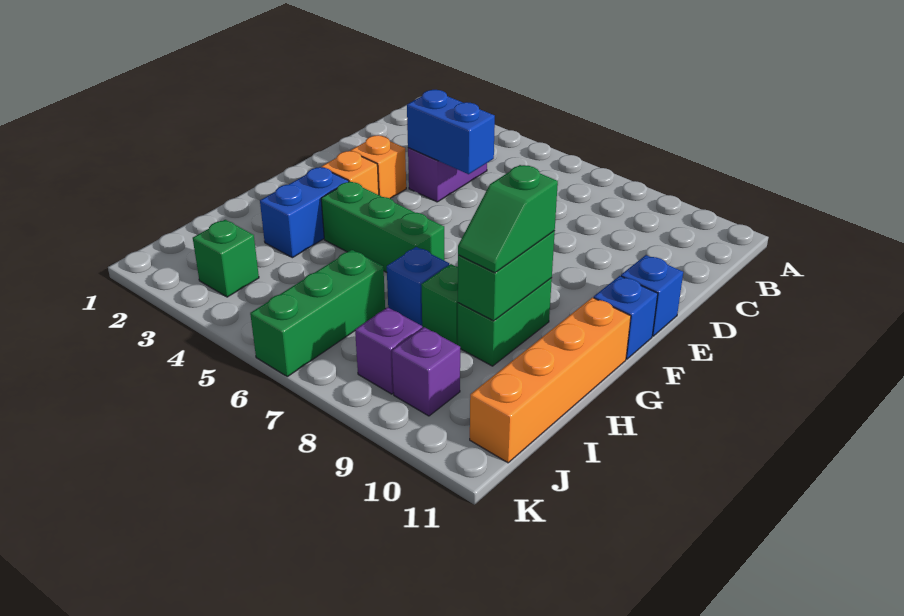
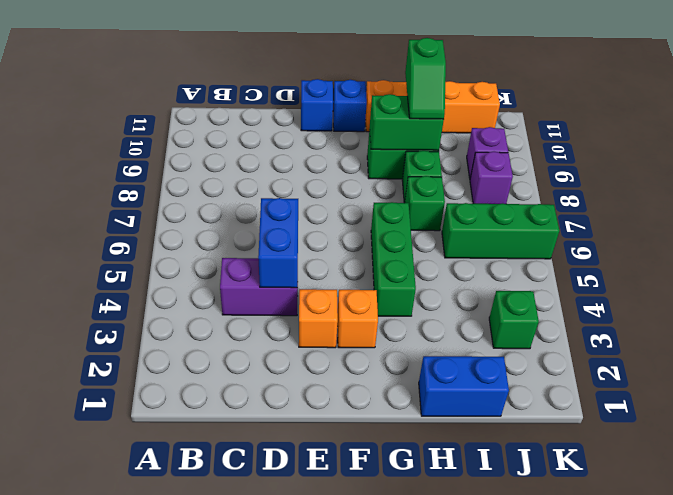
blue 1x2 brick [260,167,348,258] -> blue 1x2 brick moved to [419,356,509,416]
green 1x2 slope [458,165,558,273] -> green 1x2 slope turned to [405,38,446,119]
blue 1x1 brick [387,247,449,326] -> green 1x1 brick [405,176,445,231]

